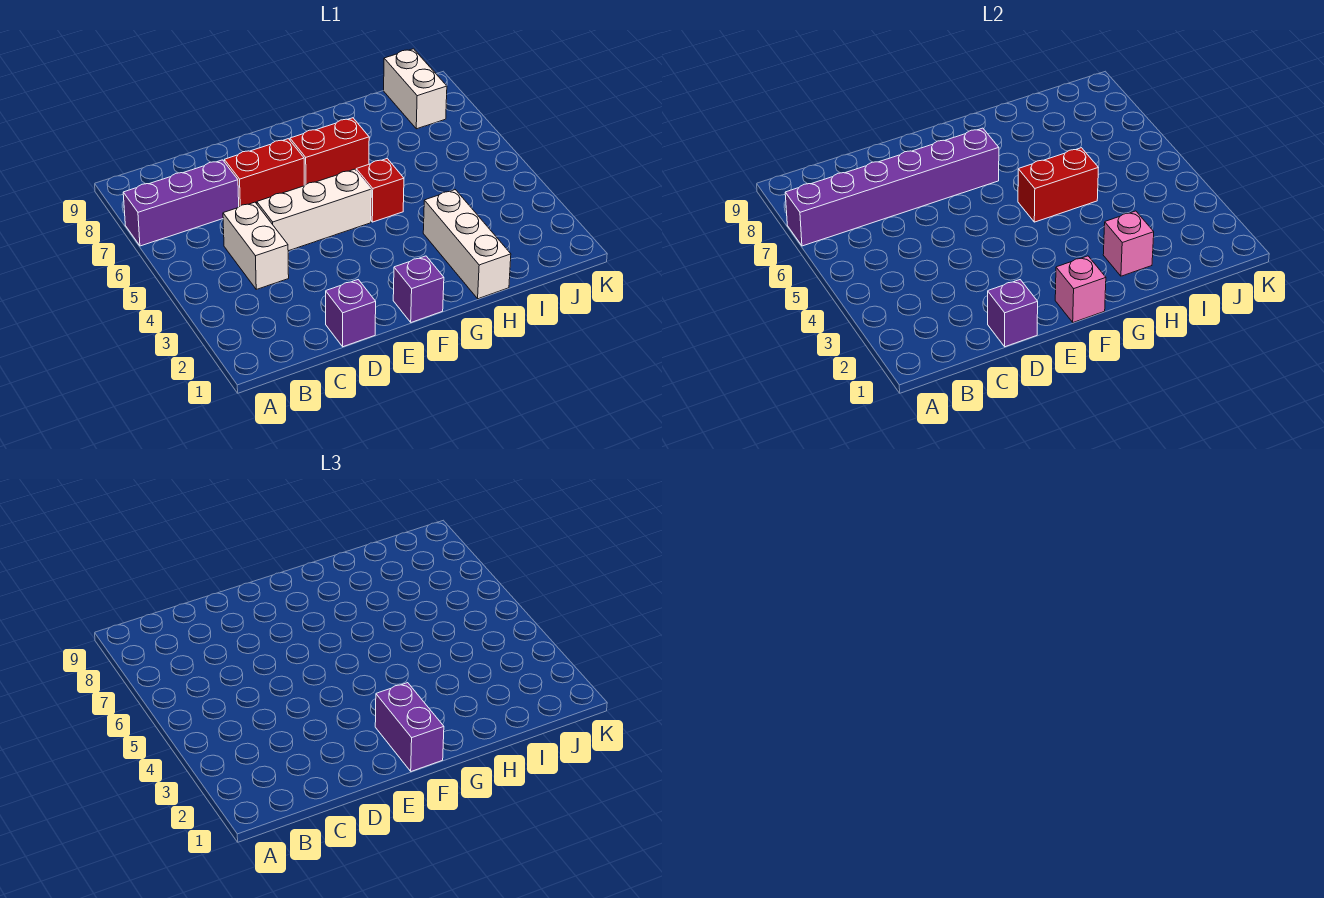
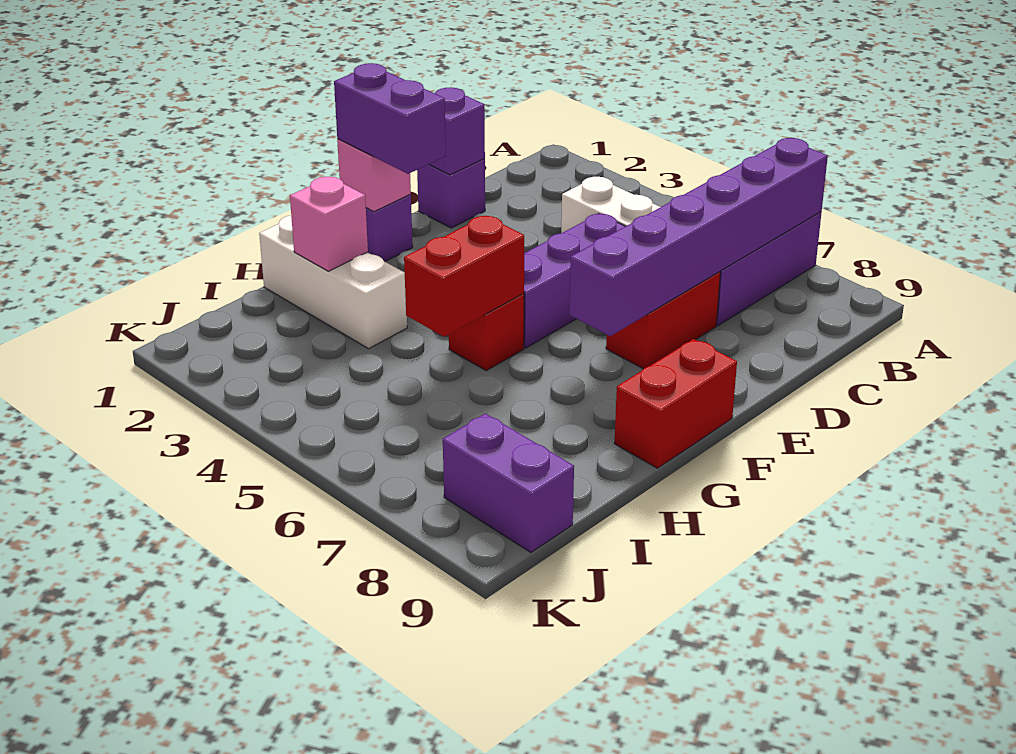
white 1x3 brick [257,169,371,251] -> purple 1x3 brick [524,214,625,348]
red 1x2 brick [290,118,369,186] -> red 1x2 brick moved to [614,339,737,468]
white 1x2 brick [384,49,447,129] -> purple 1x2 brick [443,414,574,552]

